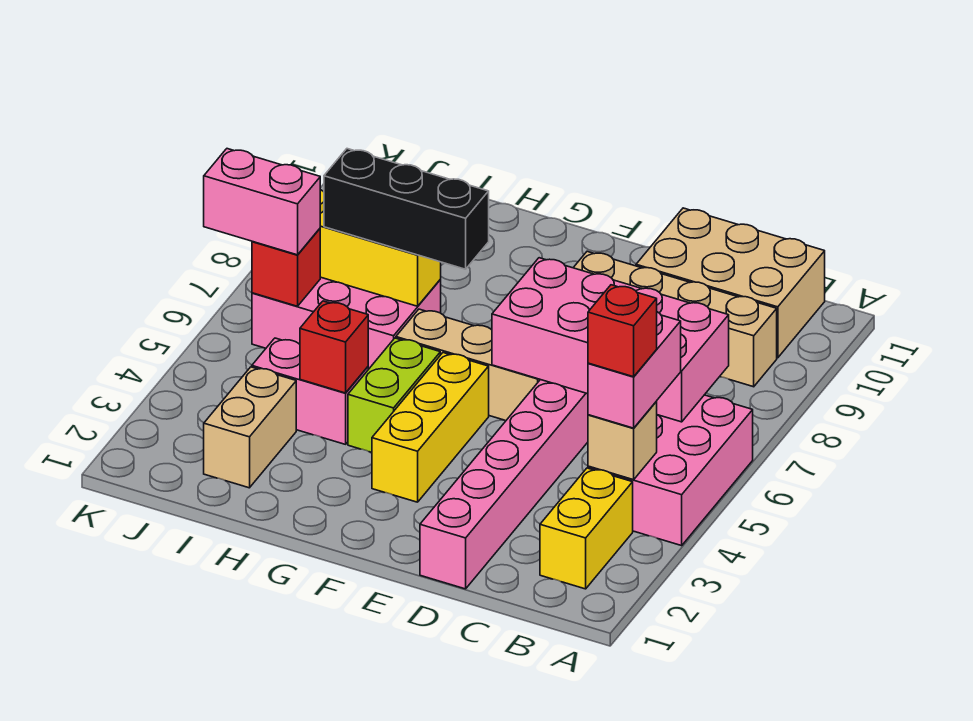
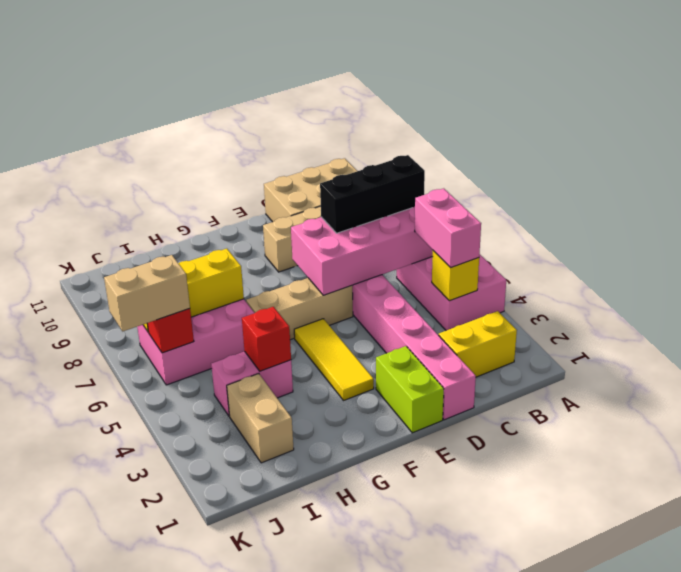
yellow 1x2 brick [540,468,633,589] -> yellow 1x2 brick turned to [439,311,517,377]
tan 1x1 brick [588,402,657,480] -> yellow 1x1 brick [432,251,479,301]
red 1x1 brick [588,285,657,377] -> none
yellow 1x3 brick [372,353,489,502] -> yellow 1x3 tile [294,319,374,400]
lime 1x2 brick [348,338,440,452] -> lime 1x2 brick moved to [376,346,444,433]
black 1x3 brick [324,149,489,269] -> black 1x3 brick moved to [320,155,425,233]
pink 1x2 brick [204,149,320,255] -> tan 1x2 brick [104,255,190,331]

